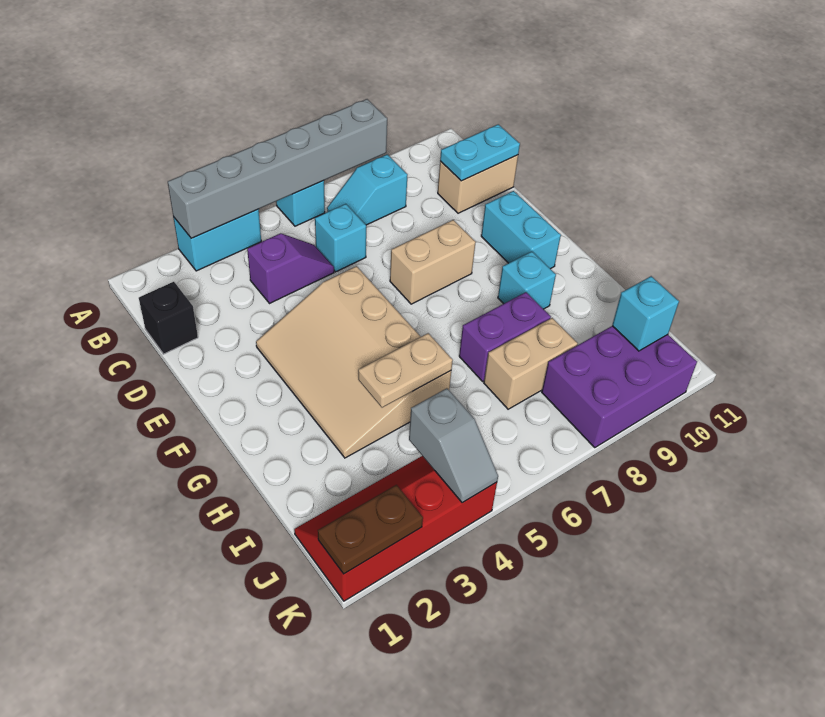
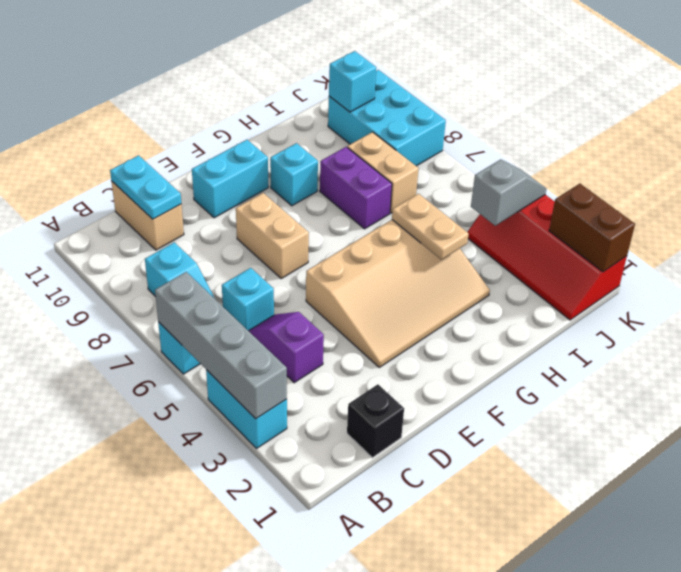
grey 1x6 brick [168,99,387,238] -> grey 1x4 brick [155,272,287,419]
purple 2x3 brick [542,326,697,448] -> cyan 2x3 brick [328,70,446,166]
brown 1x2 plate [318,485,423,574] -> brown 1x2 brick [549,184,635,272]

